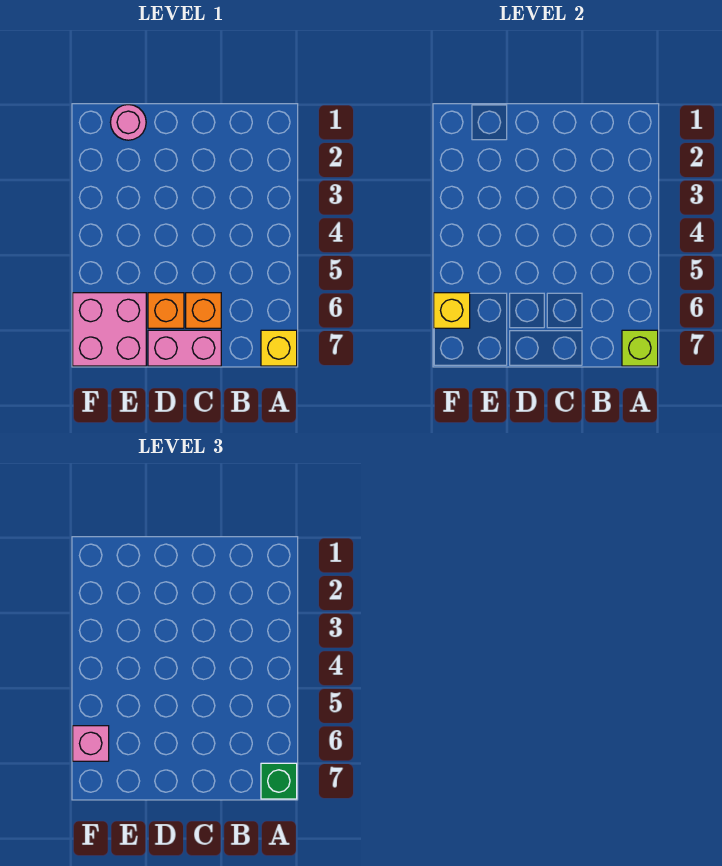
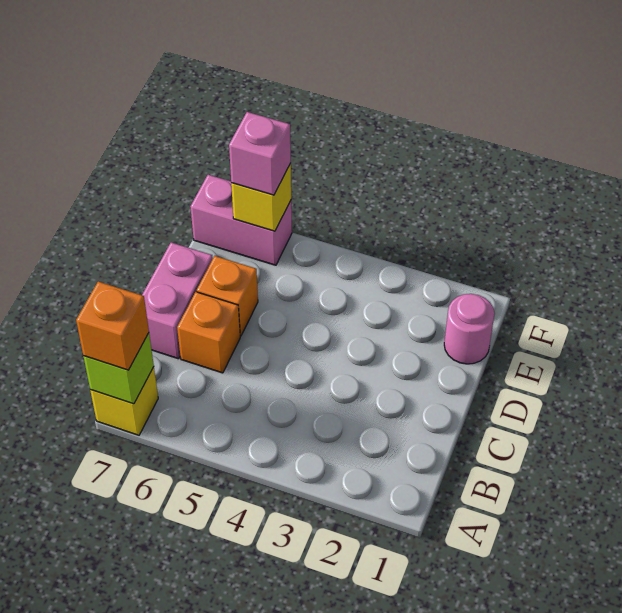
green 1x1 brick [261,763,297,799] -> orange 1x1 brick [76,282,149,370]
pink 2x2 brick [73,293,146,366] -> pink 1x2 brick [190,175,292,265]

